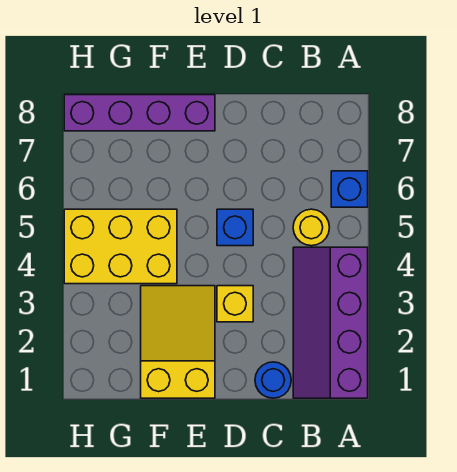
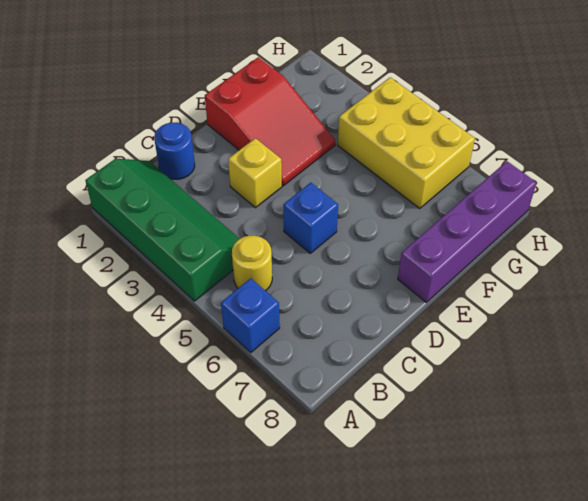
purple 2x4 slope [293,247,368,398] -> green 2x4 slope [85,159,239,301]
yellow 2x3 slope [141,286,215,398] -> red 2x3 slope [205,57,335,186]
yellow 2x3 brick [64,209,177,284] -> yellow 2x3 brick turned to [338,77,475,209]

